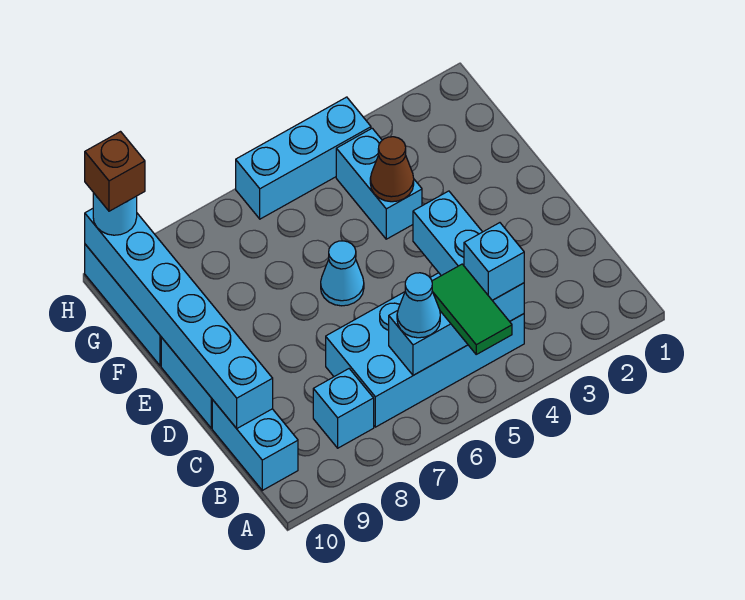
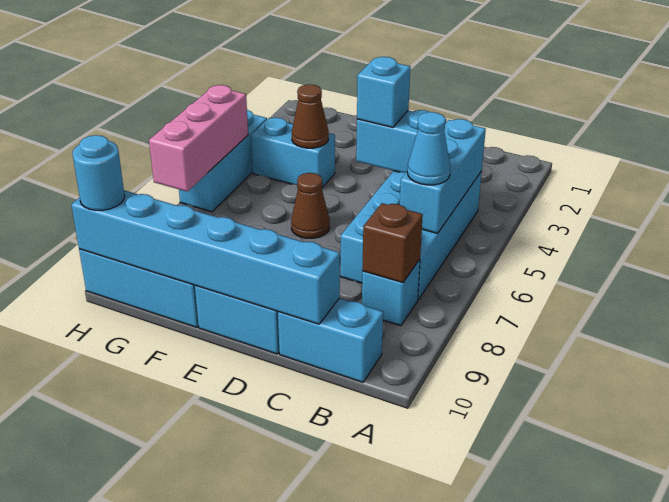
green 1x2 tile [432,264,512,354] -> none
cyan 1x1 brick [464,223,524,300] -> cyan 1x1 brick moved to [357,57,410,127]
cyan 1x1 cone [321,241,364,306] -> brown 1x1 cone [291,173,330,238]
none -> pink 1x3 brick [149,85,248,192]
brown 1x1 brick [85,132,145,211] -> brown 1x1 brick moved to [362,203,423,283]

